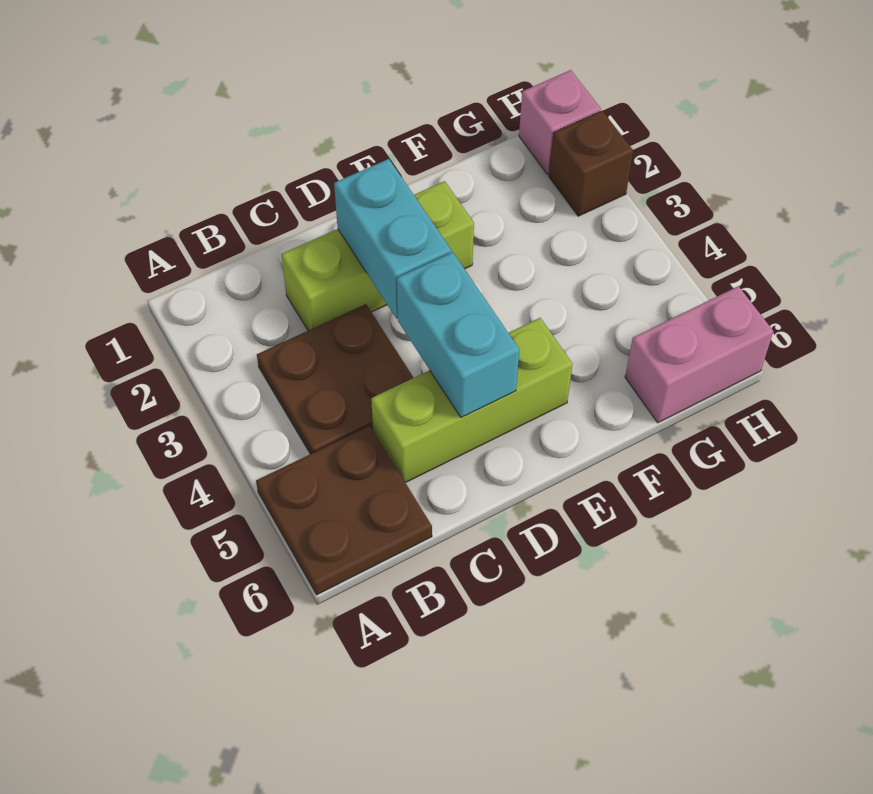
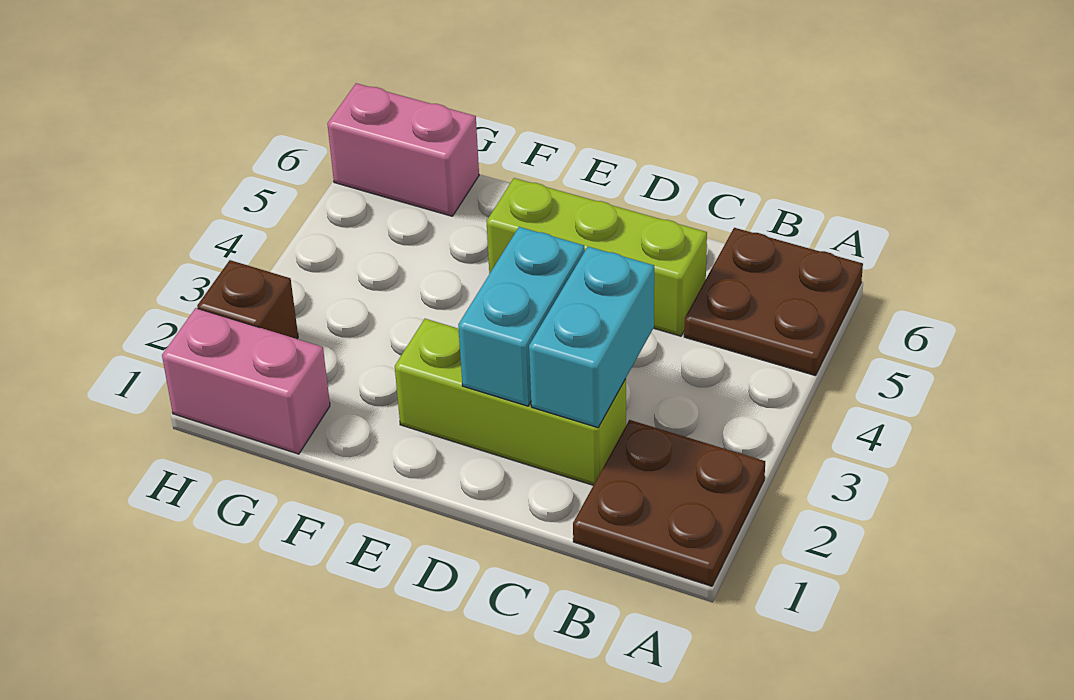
brown 2x2 plate [257,304,413,454] -> brown 2x2 plate moved to [573,420,765,586]
cyan 1x2 brick [397,252,519,417] -> cyan 1x2 brick moved to [529,247,654,428]
pink 1x1 brick [519,70,601,175] -> pink 1x2 brick [162,308,330,454]

